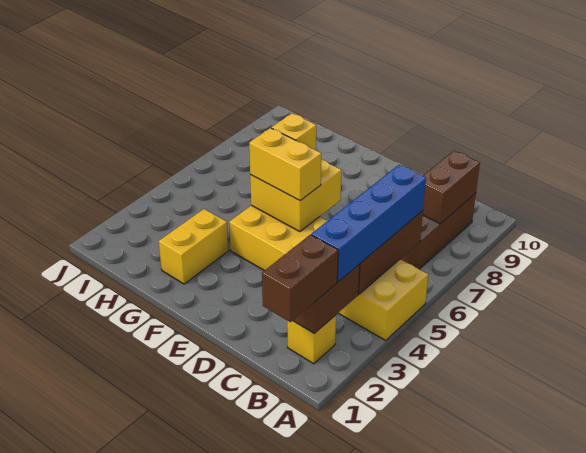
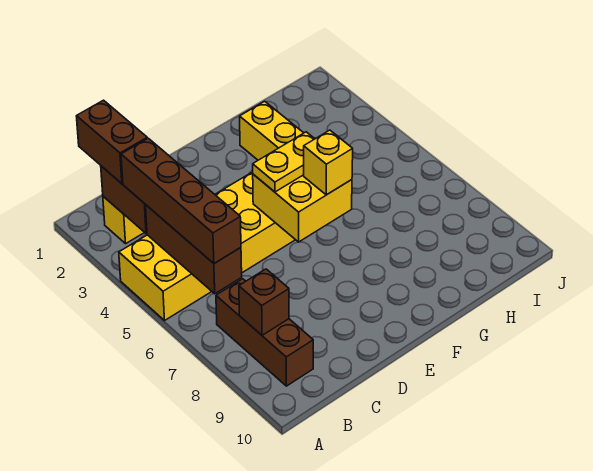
blue 1x4 brick [311,165,426,282] -> brown 1x4 brick [121,138,241,263]
brown 1x2 brick [423,151,480,224] -> brown 1x1 brick [239,269,289,335]
yellow 1x2 brick [249,128,321,200] -> yellow 1x2 plate [253,132,314,192]

